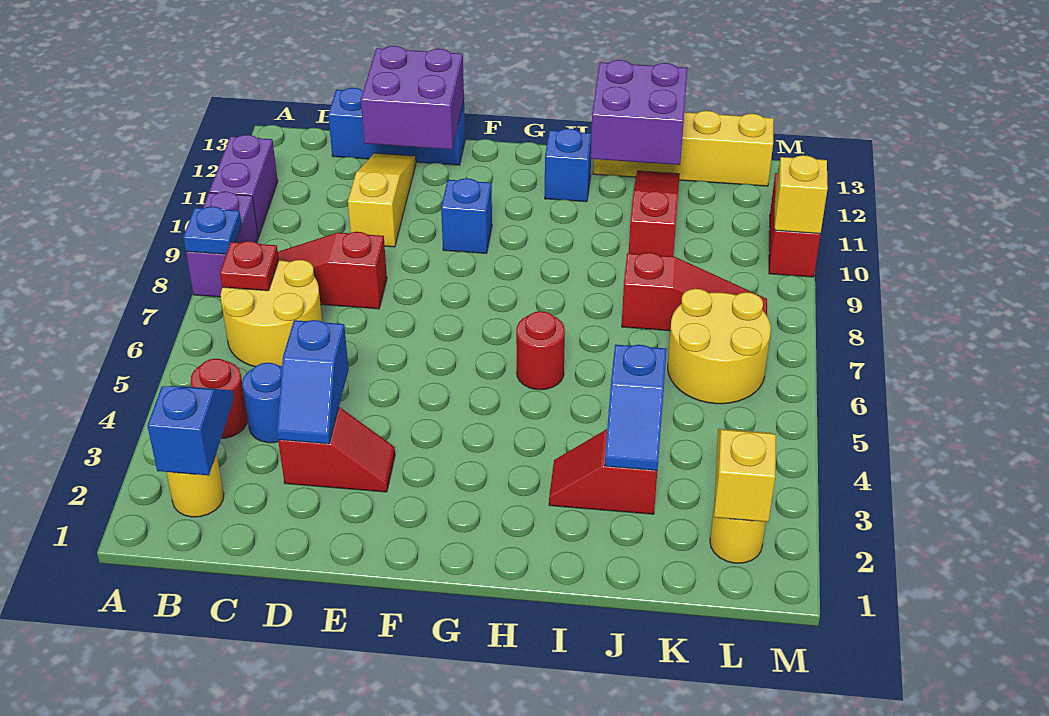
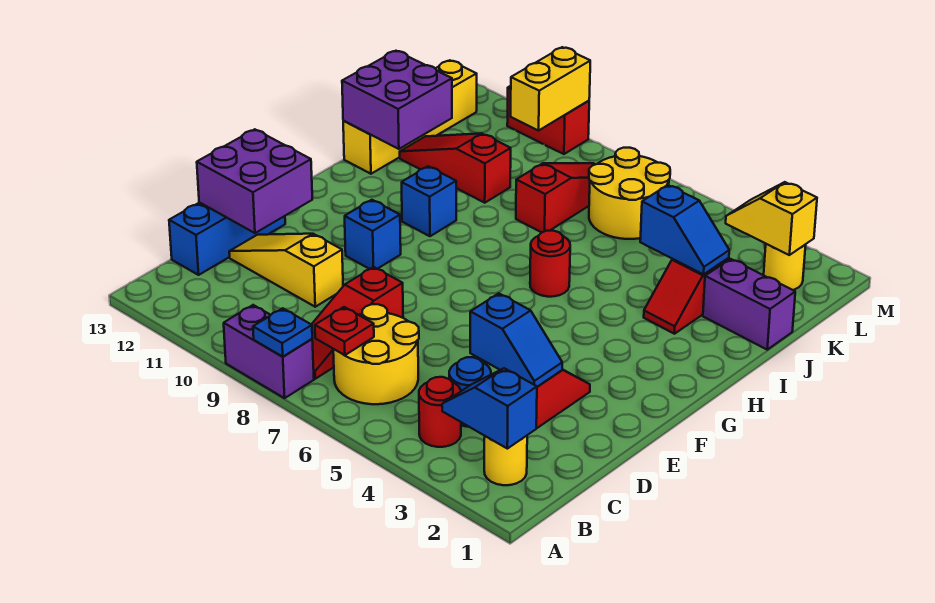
purple 1x2 brick [209,135,278,237] -> purple 1x2 brick moved to [703,259,795,350]
blue 1x1 brick [545,129,591,202] -> blue 1x1 brick moved to [402,166,456,236]
yellow 1x1 brick [775,155,828,234] -> yellow 1x2 brick [511,47,590,131]

